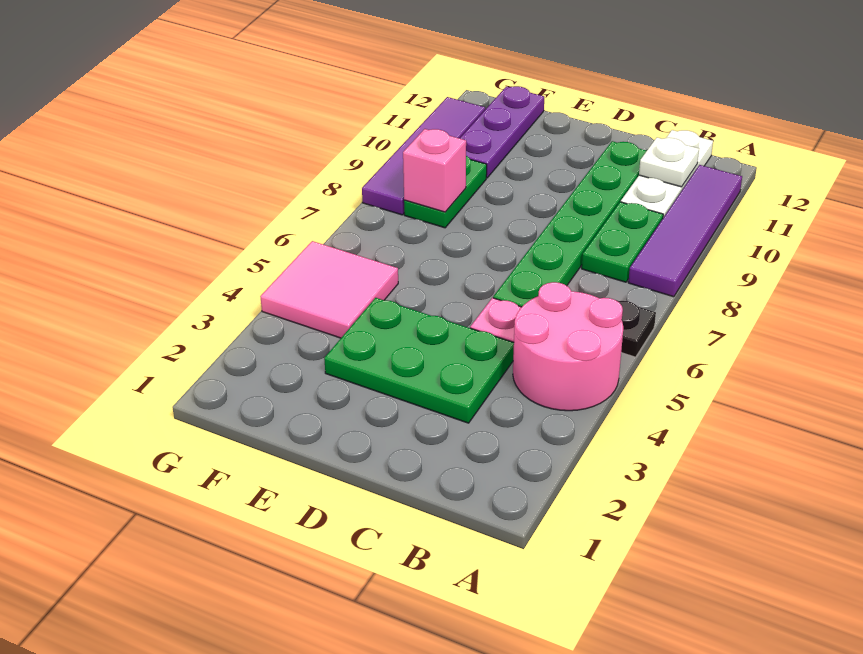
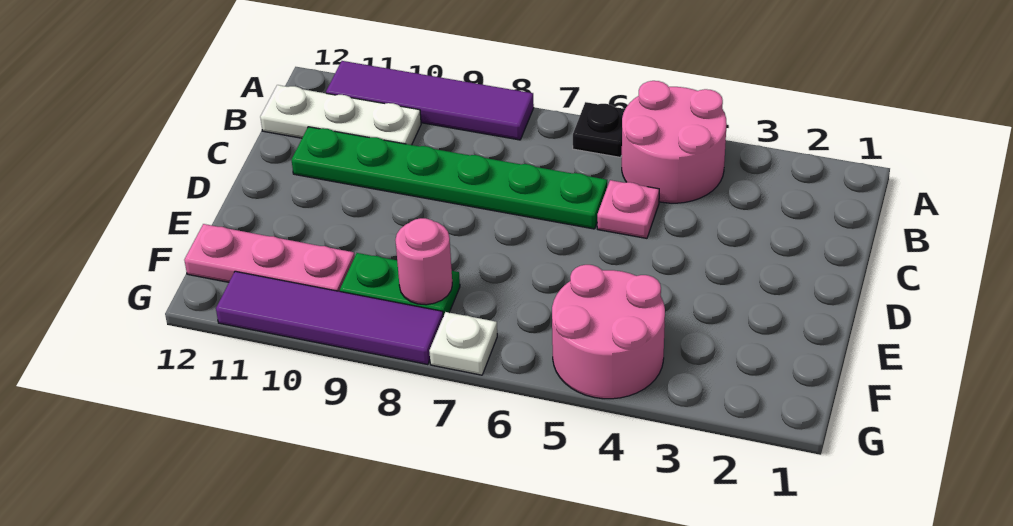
green 1x2 plate [582,202,663,282] -> none
white 1x1 plate [639,137,699,187] -> white 1x1 plate moved to [429,312,497,375]
green 2x3 plate [324,298,514,423] -> none
pink 2x2 tile [260,241,398,338] -> pink 2x2 round brick [552,265,665,399]
pink 1x1 brick [403,129,466,212] -> pink 1x1 round brick [395,218,452,305]
purple 1x3 plate [460,86,544,178] -> pink 1x3 plate [184,224,355,291]

